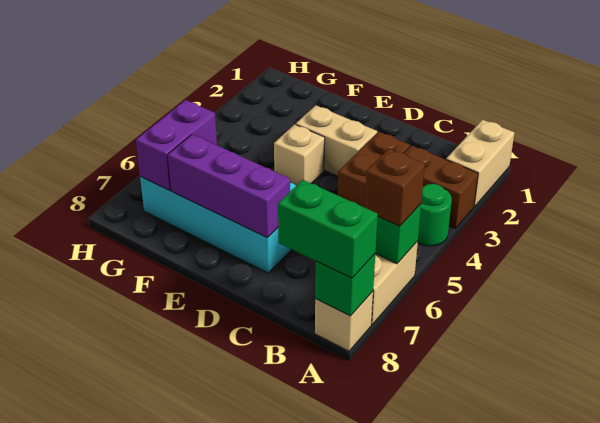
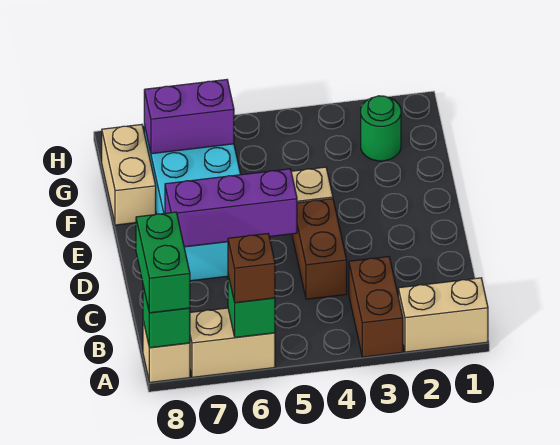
green 1x1 round brick [418,184,452,246] -> green 1x1 round brick moved to [361,96,401,161]
brown 1x2 brick [338,132,410,207] -> brown 1x2 brick turned to [293,199,347,299]
tan 1x2 brick [296,106,377,176] -> tan 1x2 brick moved to [102,124,156,225]
purple 1x3 brick [168,134,290,238] -> purple 1x3 brick turned to [165,169,297,247]

